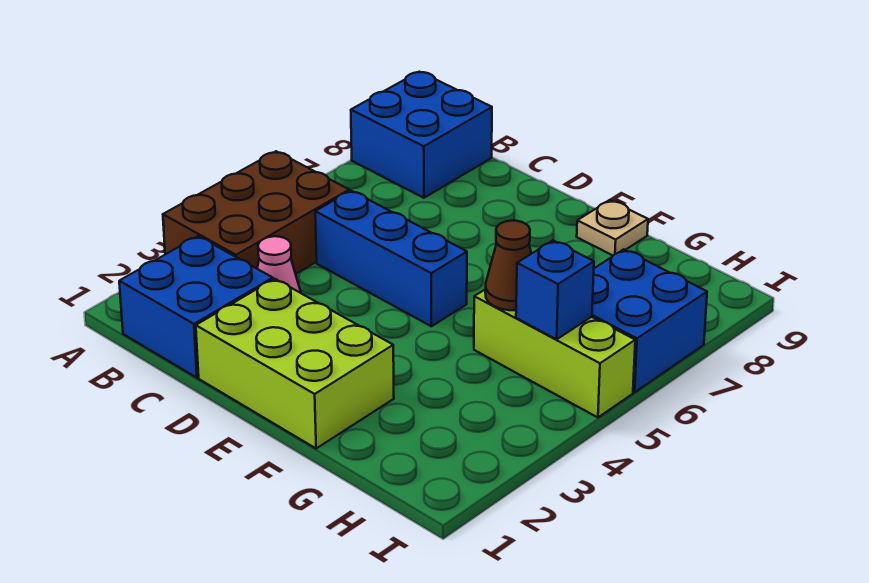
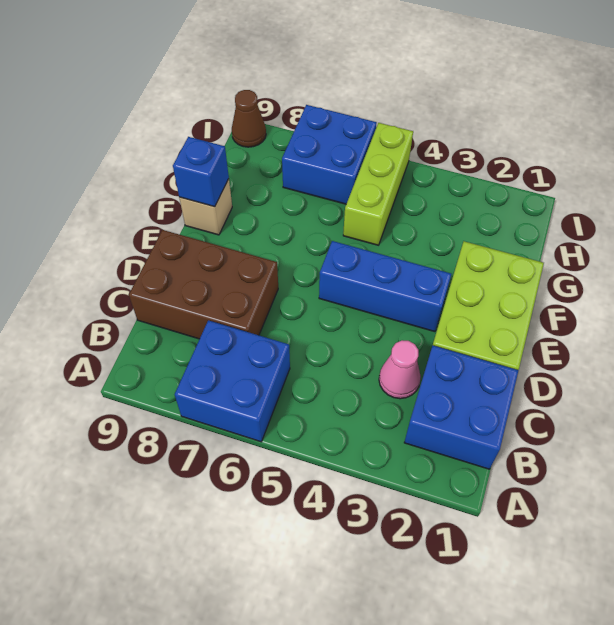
brown 2x3 brick [163,151,349,274] -> brown 2x3 brick moved to [129,230,278,339]
blue 2x2 brick [351,72,492,198] -> blue 2x2 brick moved to [175,320,290,442]
blue 1x3 brick [315,191,467,326] -> blue 1x3 brick turned to [319,241,451,332]
tan 1x1 plate [577,200,648,255] -> tan 1x1 brick [179,179,232,235]
brown 1x1 cone [485,221,531,310] -> brown 1x1 cone moved to [232,90,266,147]
blue 1x1 brick [516,241,594,339] -> blue 1x1 brick moved to [173,137,229,207]

